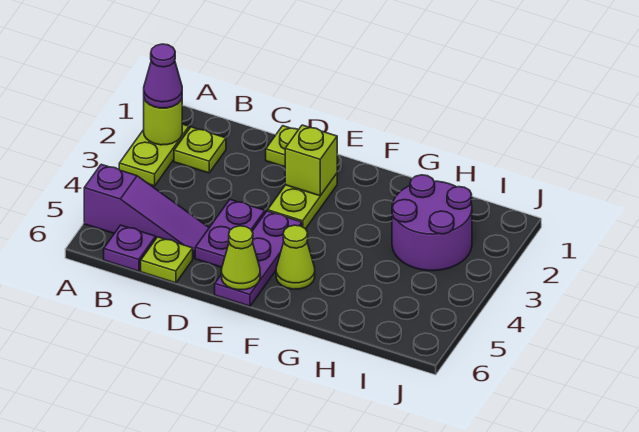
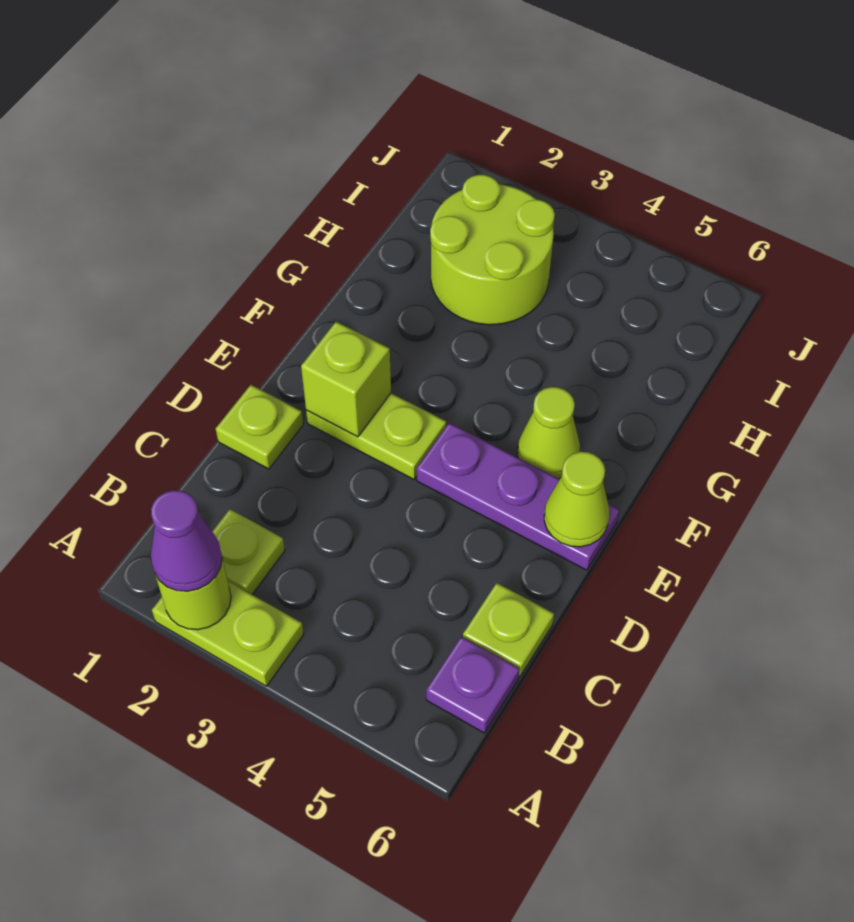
purple 1x3 slope [84,164,209,258] -> none
purple 1x2 plate [195,200,265,267] -> none
purple 2x2 round brick [392,175,472,271] -> lime 2x2 round brick [430,175,555,325]

